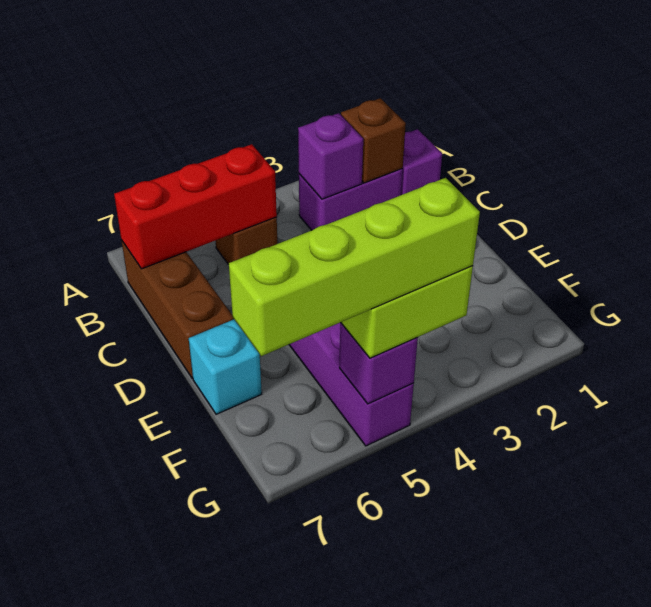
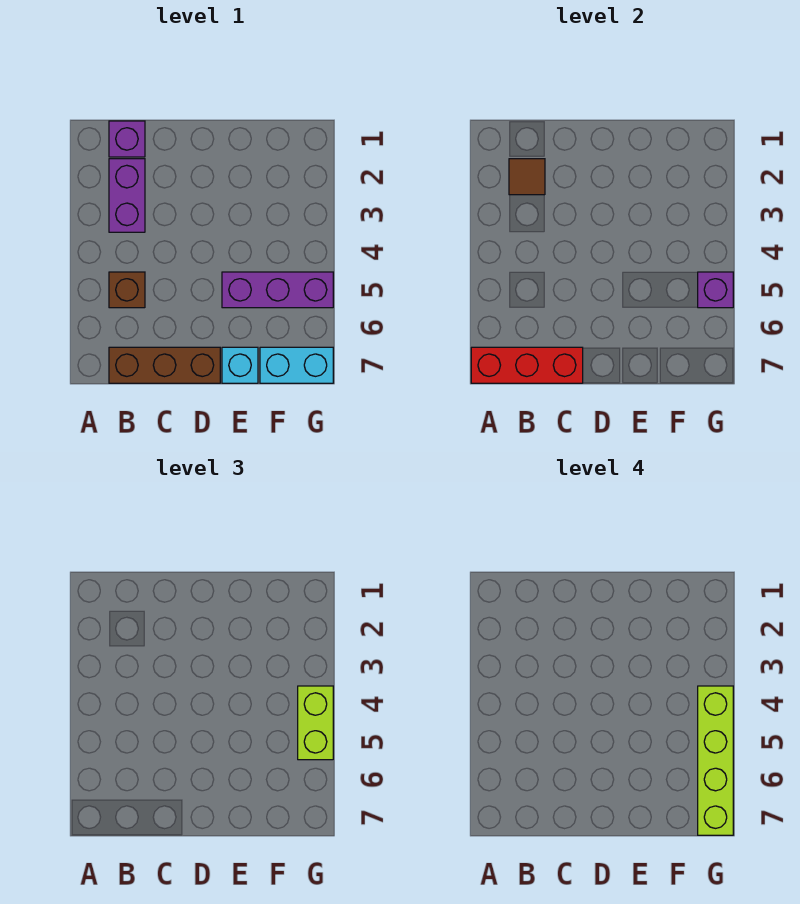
brown 1x1 brick [341,98,406,183] -> brown 1x1 tile [509,159,545,195]
purple 1x1 brick [298,113,363,199] -> none
red 1x3 brick [114,144,277,269] -> red 1x3 brick turned to [471,347,583,383]
none -> cyan 1x2 brick [260,347,333,383]

